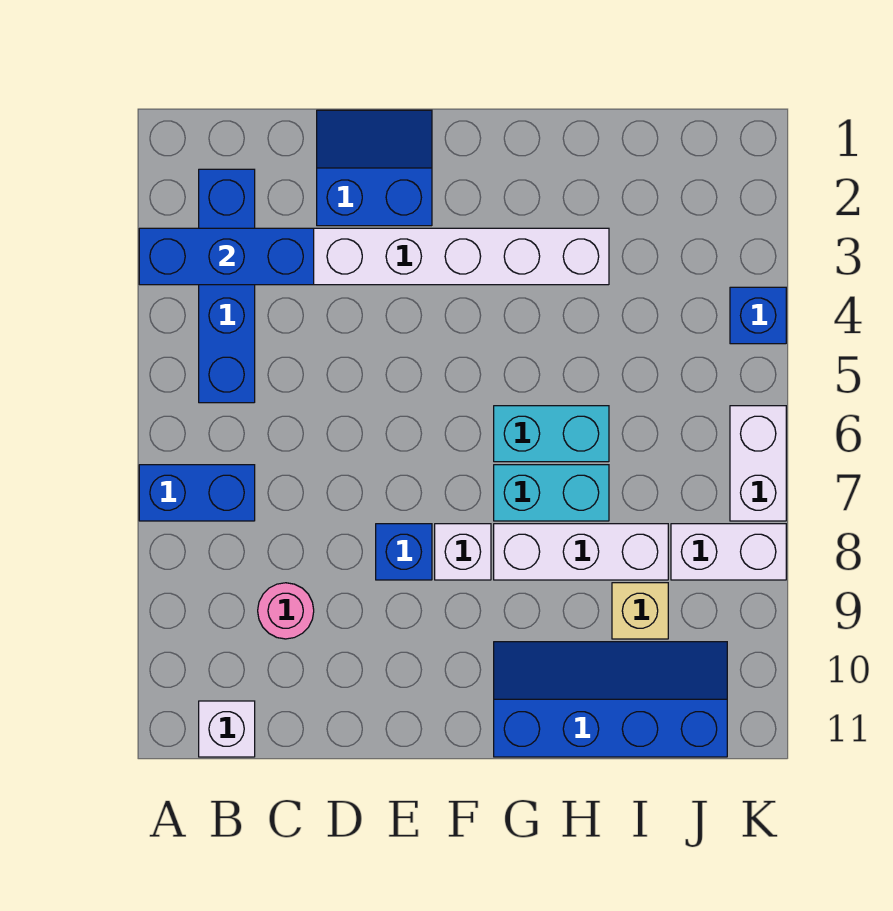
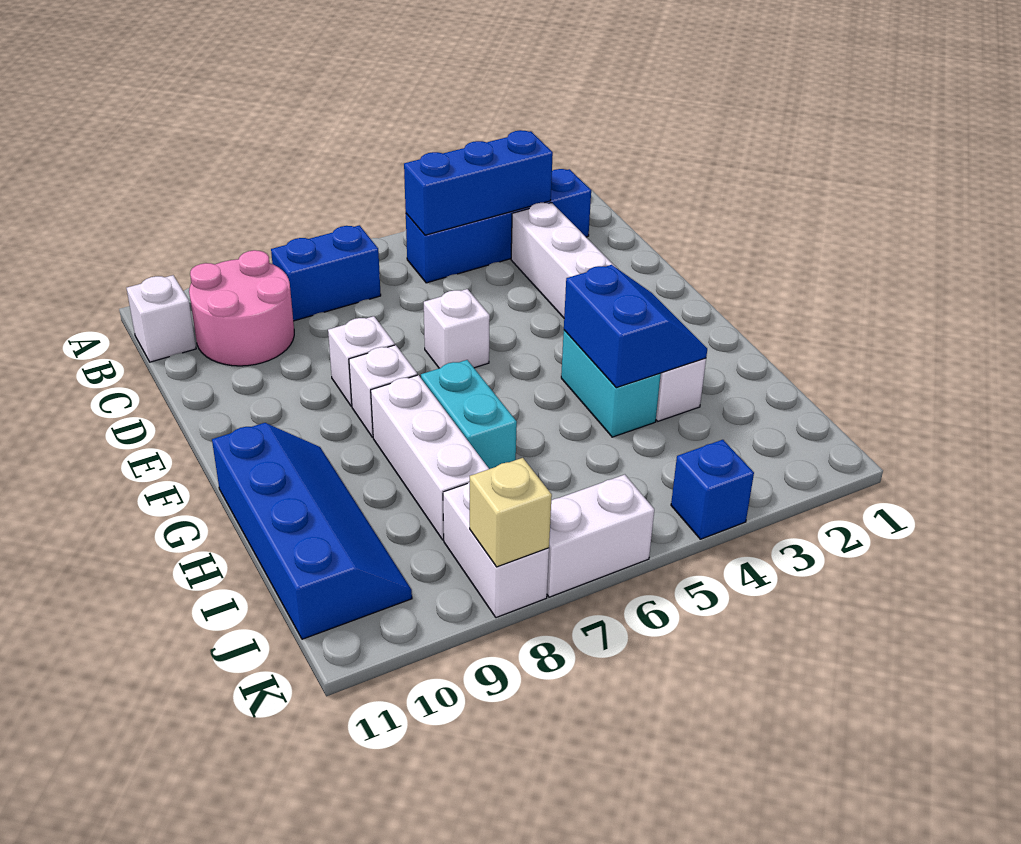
blue 1x3 brick [139,228,314,285] -> blue 1x3 brick turned to [404,130,553,235]
blue 1x2 brick [139,465,255,521] -> blue 1x2 brick turned to [271,225,381,321]
pink 1x1 round brick [258,583,314,639] -> pink 2x2 round brick [189,250,294,366]
blue 2x2 slope [317,110,432,226] -> blue 2x2 slope moved to [564,265,707,388]
none -> white 1x1 brick [424,289,490,368]
blue 1x1 brick [376,524,432,580] -> white 1x1 brick [328,316,395,406]
cyan 1x2 brick [494,406,609,462] -> cyan 1x2 brick moved to [561,330,661,437]
tan 1x1 brick [612,583,668,639] -> tan 1x1 brick moved to [470,458,552,567]

